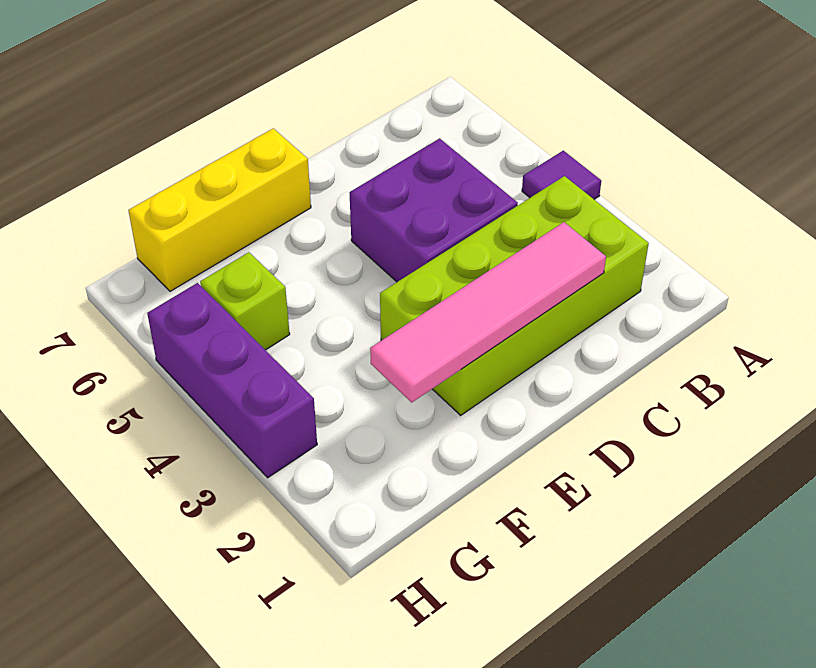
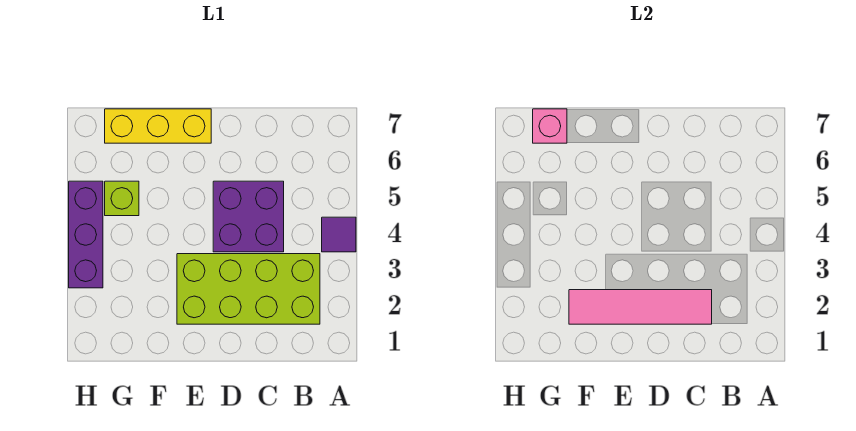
none -> pink 1x1 brick [533,109,567,143]

